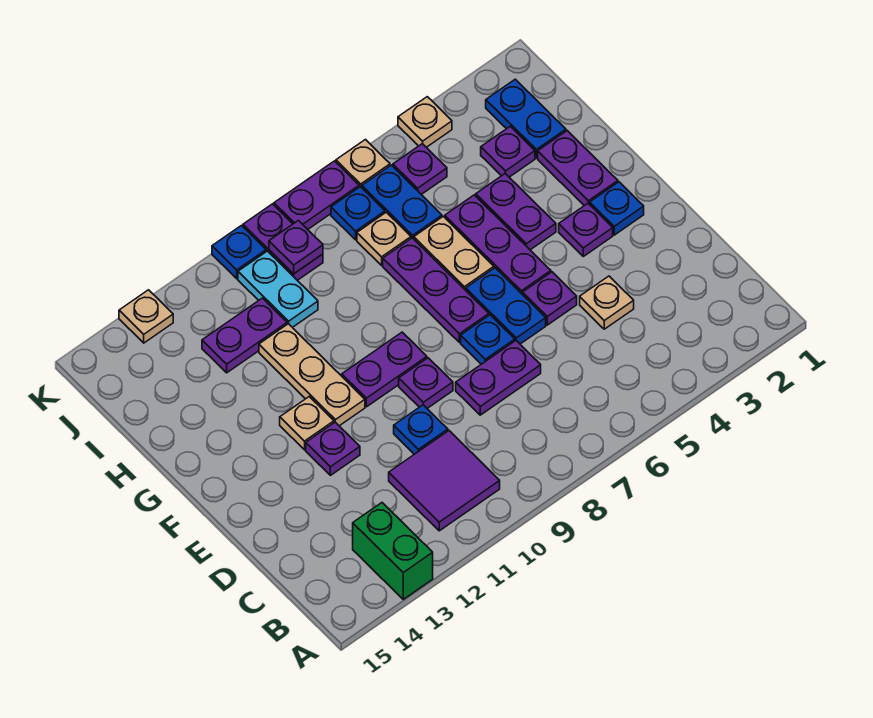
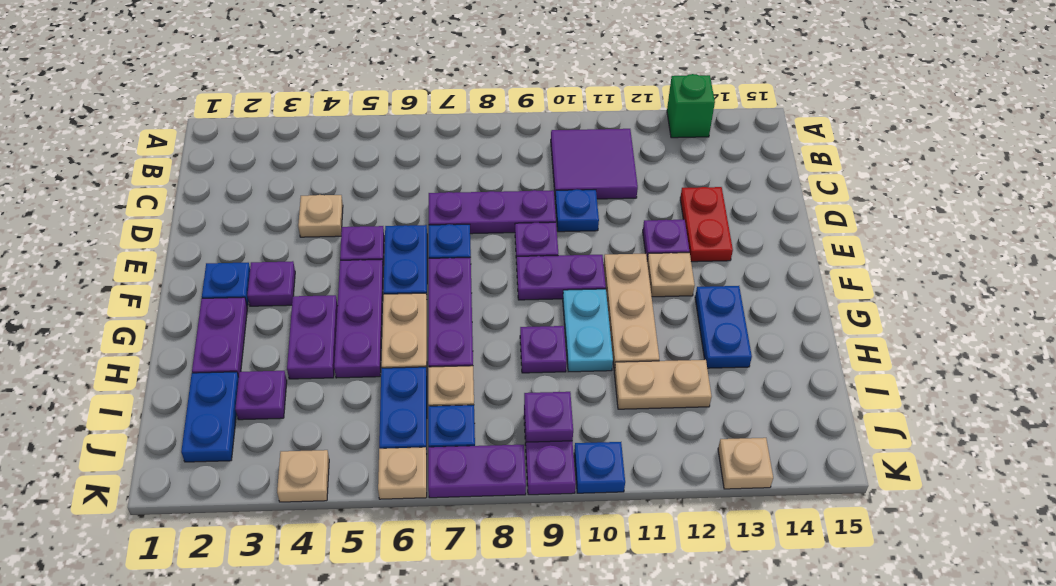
green 1x2 brick [353,503,433,599] -> green 1x1 brick [667,74,715,138]
purple 1x2 plate [456,341,541,415] -> purple 1x3 plate [429,190,556,234]
none -> red 1x2 plate [680,187,733,262]
none -> blue 1x2 plate [695,286,752,368]
cyan 1x2 plate [238,251,318,327] -> cyan 1x2 plate moved to [563,289,613,372]
purple 1x2 plate [202,298,287,373] -> tan 1x2 plate [614,360,712,409]
purple 1x1 plate [393,144,447,194] -> purple 1x1 plate moved to [520,326,567,373]

